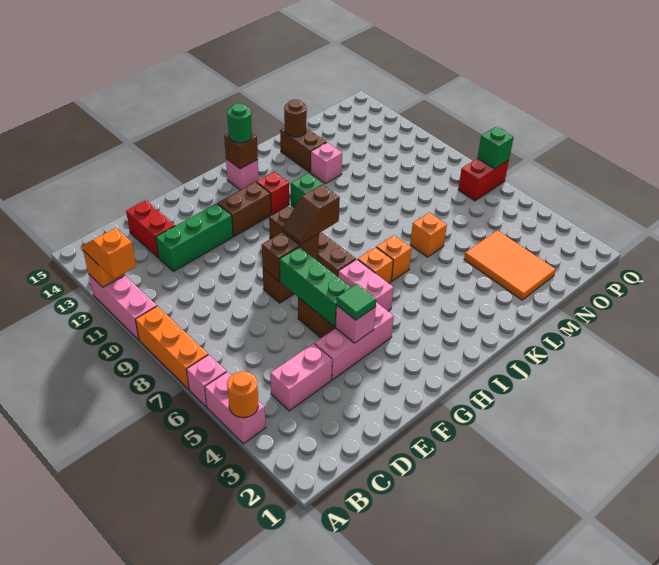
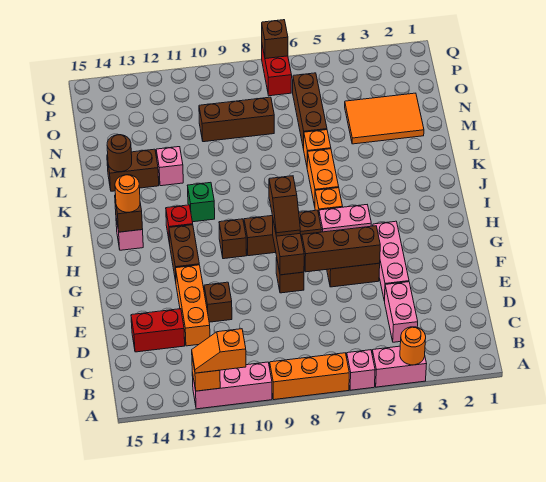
green 1x3 brick [156,203,233,271] -> orange 1x3 brick [176,265,210,346]
none -> brown 1x1 brick [204,282,232,322]
pink 1x1 brick [336,305,376,343] -> none
green 1x1 tile [337,284,376,320] -> none
green 1x3 brick [279,247,351,327] -> brown 1x3 brick [302,226,380,272]
green 1x1 round brick [227,103,252,143] -> orange 1x1 round brick [115,175,140,212]
orange 1x1 brick [376,235,412,281] -> orange 1x2 brick [307,149,339,206]
none -> brown 1x3 brick [293,73,327,149]
none -> brown 1x3 brick [199,97,274,142]
green 1x1 brick [477,127,514,169] -> brown 1x1 brick [262,20,288,59]

